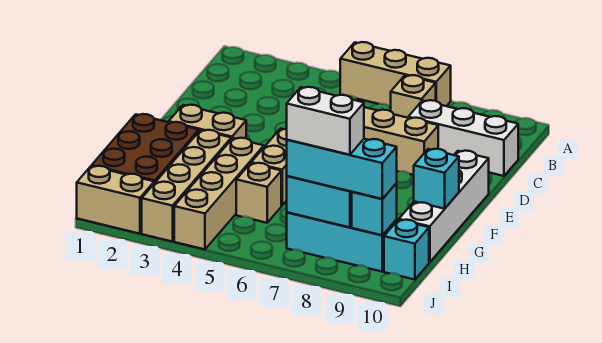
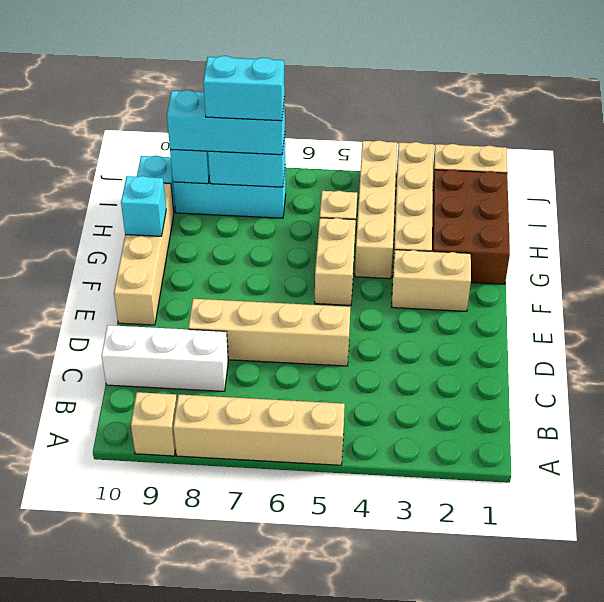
tan 1x3 brick [340,42,451,107] -> tan 1x4 brick [173,395,345,465]
tan 1x1 brick [391,75,436,118] -> tan 1x1 brick moved to [131,392,177,456]
white 1x4 brick [399,151,489,262] -> tan 1x4 brick [114,183,174,325]
white 1x2 brick [287,87,364,155] -> cyan 1x2 brick [203,56,285,121]

